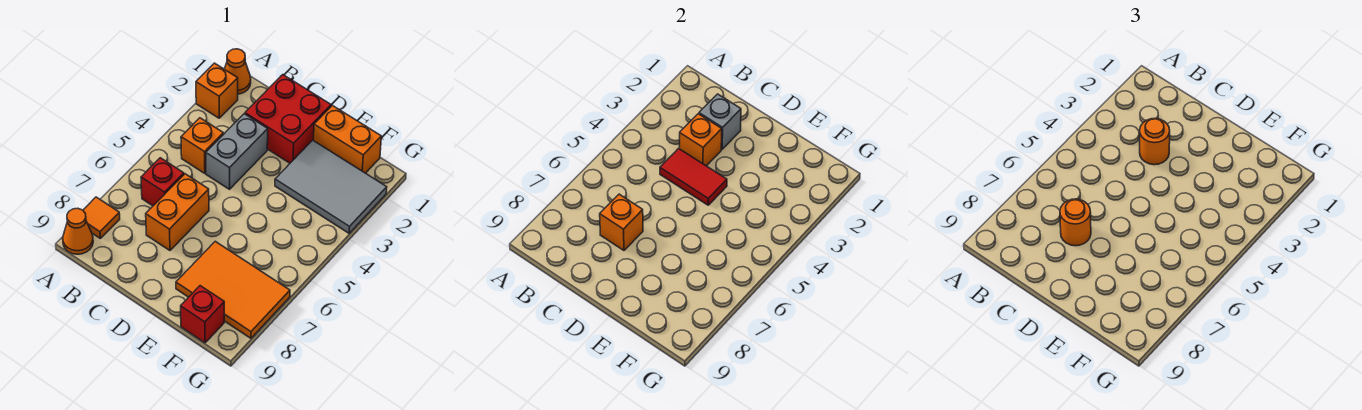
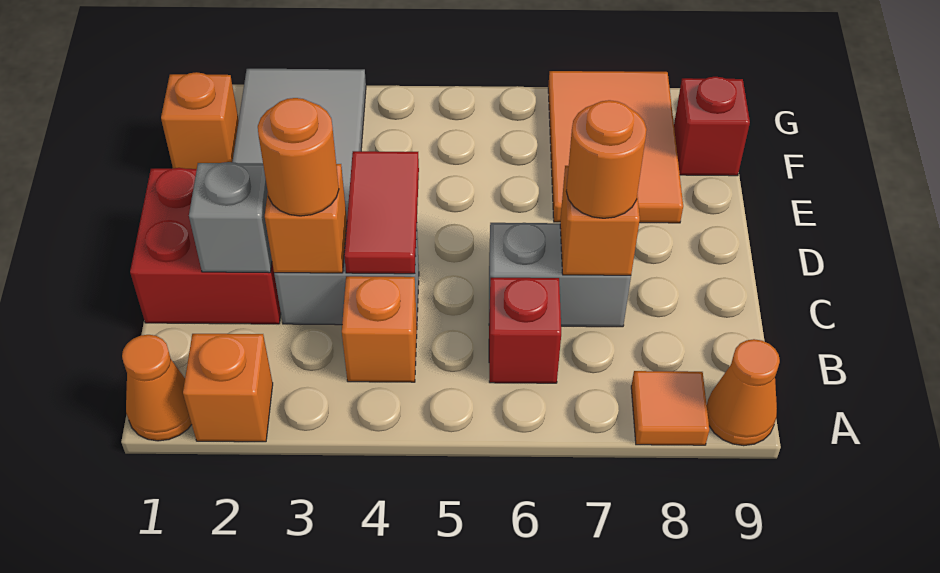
orange 1x2 brick [146,174,209,250] -> grey 1x2 brick [489,223,631,327]
orange 1x2 brick [314,105,381,173] -> orange 1x1 brick [161,72,239,169]

